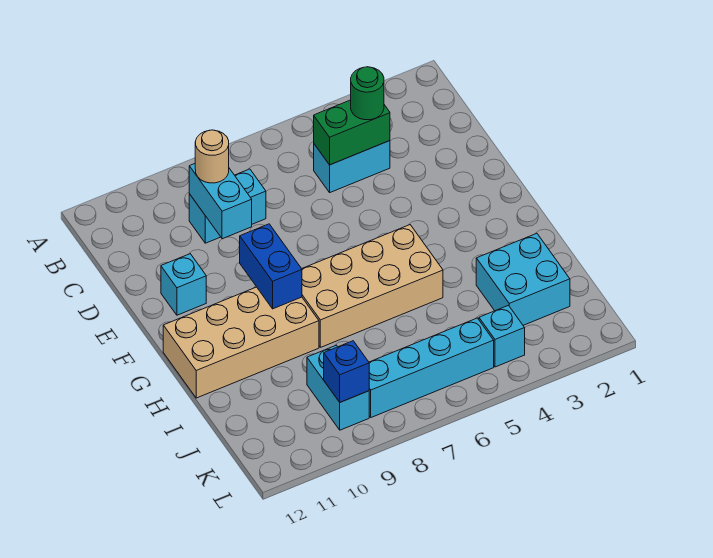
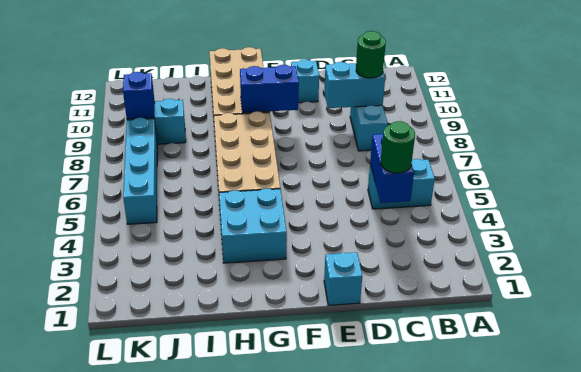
cyan 1x2 brick [314,141,390,192] -> cyan 1x2 brick turned to [368,159,435,209]
green 1x2 brick [314,100,390,165] -> blue 1x2 brick [370,134,414,203]
tan 1x1 round brick [195,130,229,183] -> green 1x1 round brick [356,31,386,78]
cyan 2x2 brick [476,233,570,325] -> cyan 2x2 brick moved to [219,188,287,263]
cyan 1x1 brick [479,305,525,367] -> cyan 1x1 brick moved to [324,252,362,305]

